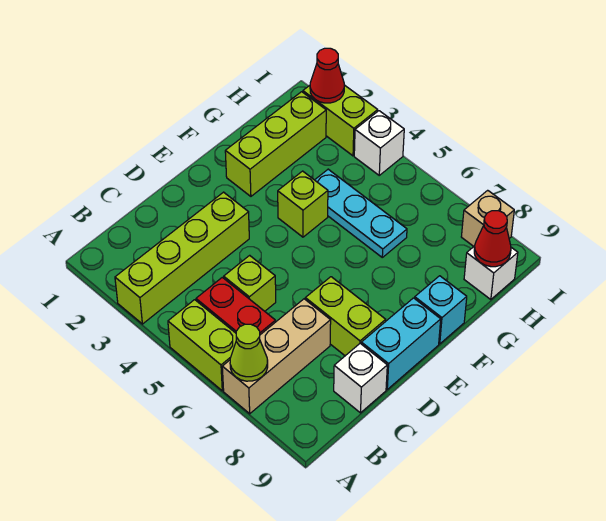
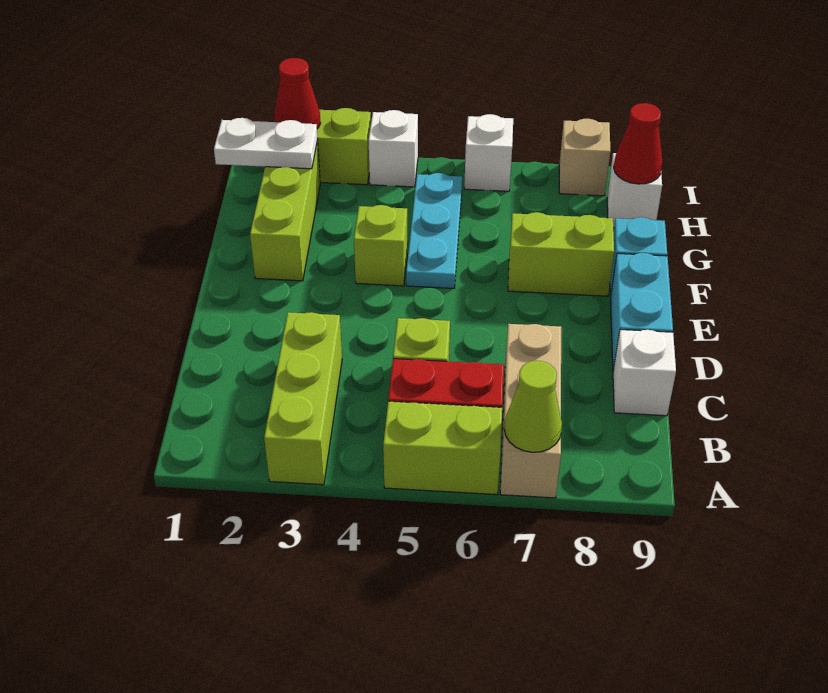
lime 1x4 brick [115,192,249,324] -> lime 1x3 brick [264,312,342,485]
lime 1x2 brick [305,277,386,356] -> lime 1x2 brick moved to [508,212,614,296]
cyan 1x3 plate [315,169,407,257] -> cyan 1x3 plate turned to [406,173,462,288]
none -> white 1x2 plate [214,118,318,169]
none -> white 1x1 brick [464,114,513,191]

